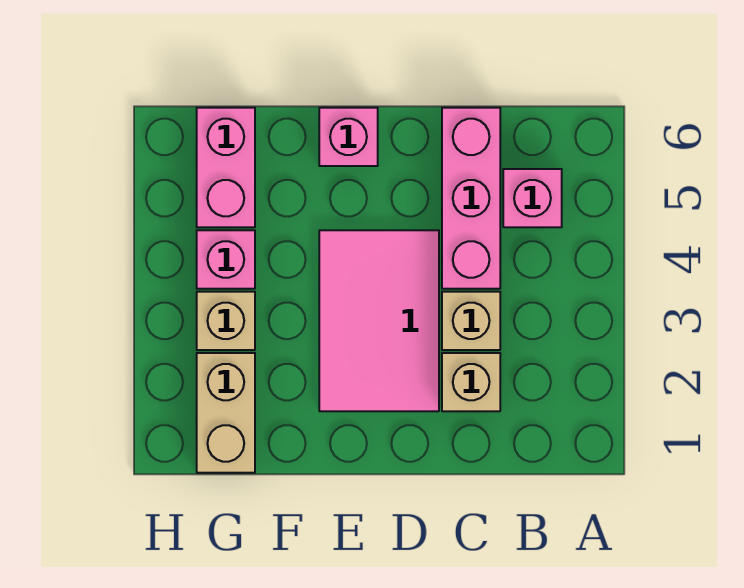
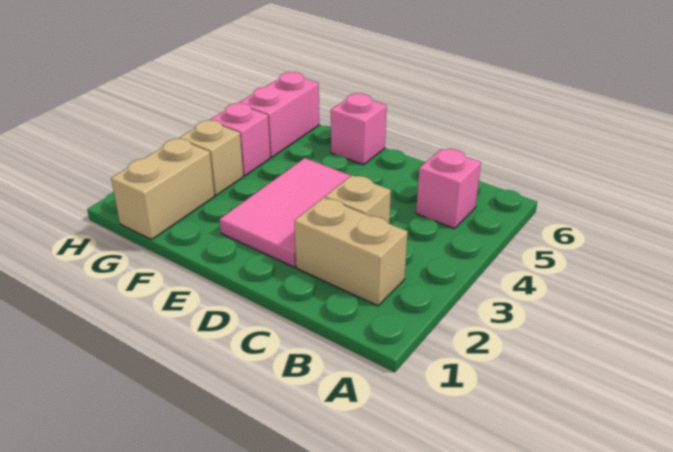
tan 1x1 brick [442,353,500,411] -> tan 1x2 brick [295,197,408,306]
pink 1x3 brick [442,108,500,289] -> none

